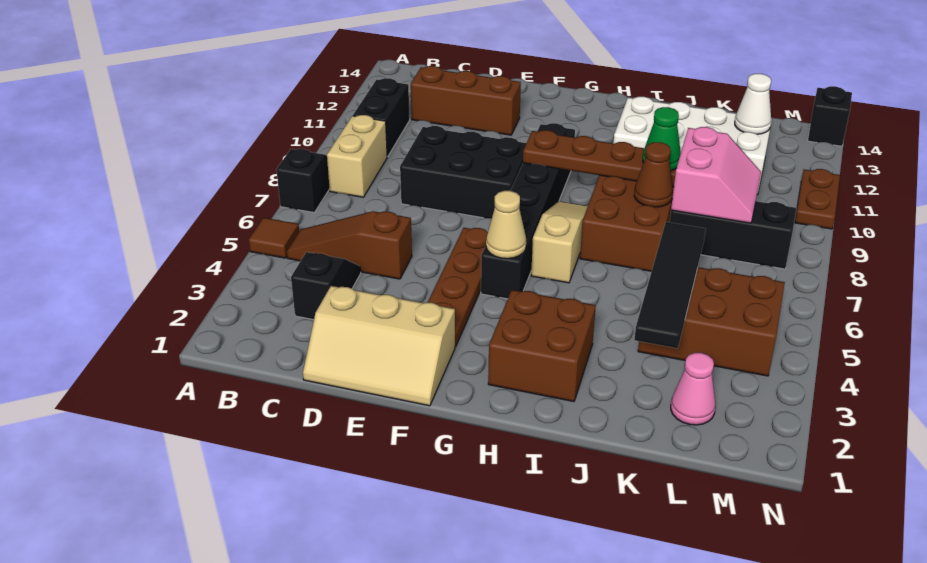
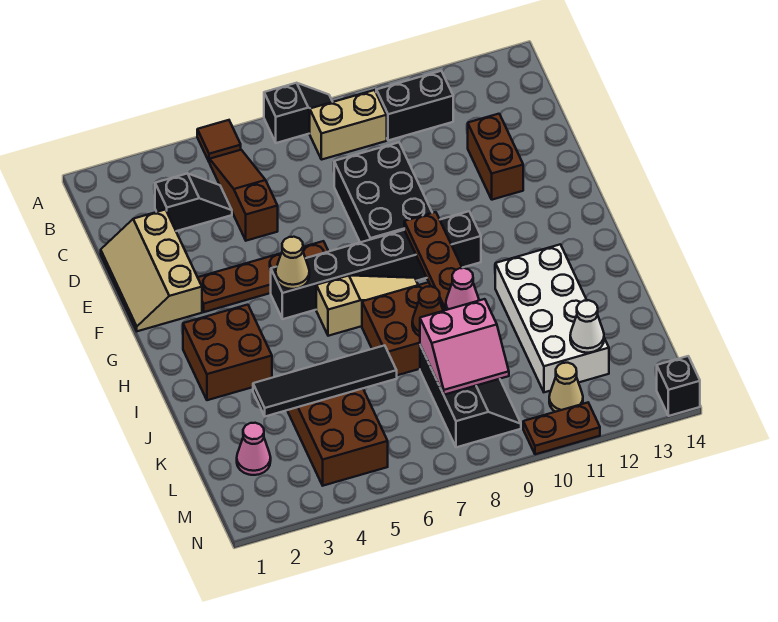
brown 1x3 brick [411,66,521,135] -> brown 1x2 brick [468,114,523,200]
green 1x1 cone [643,107,681,170] -> pink 1x1 cone [446,268,479,310]
none -> tan 1x1 cone [549,363,583,412]

